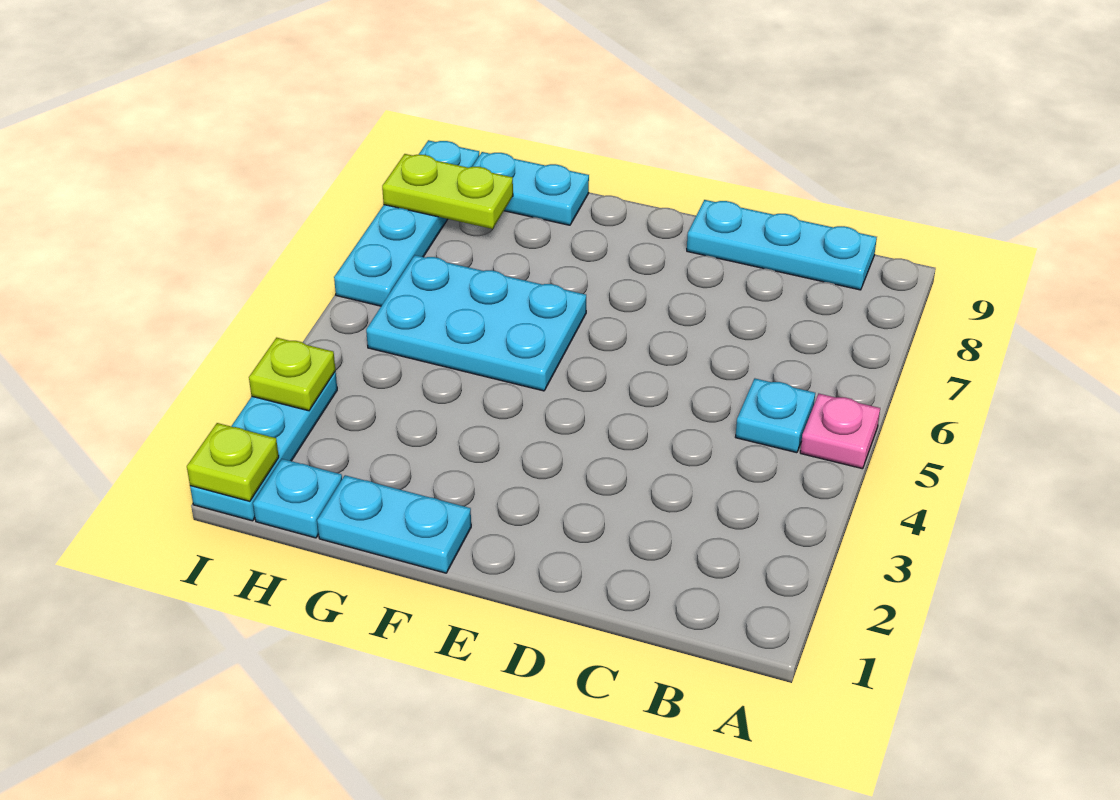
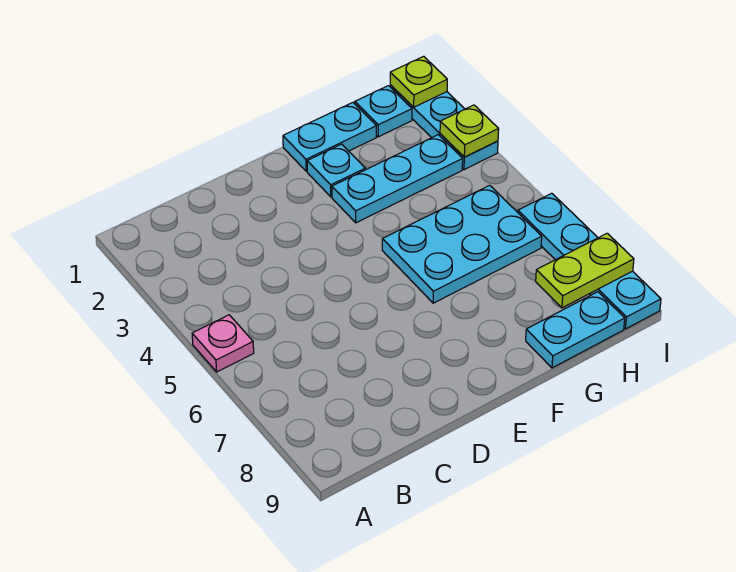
cyan 1x1 plate [736,379,815,453] -> cyan 1x1 plate moved to [307,144,365,197]
cyan 1x3 plate [687,200,877,290] -> cyan 1x3 plate moved to [332,135,463,223]

